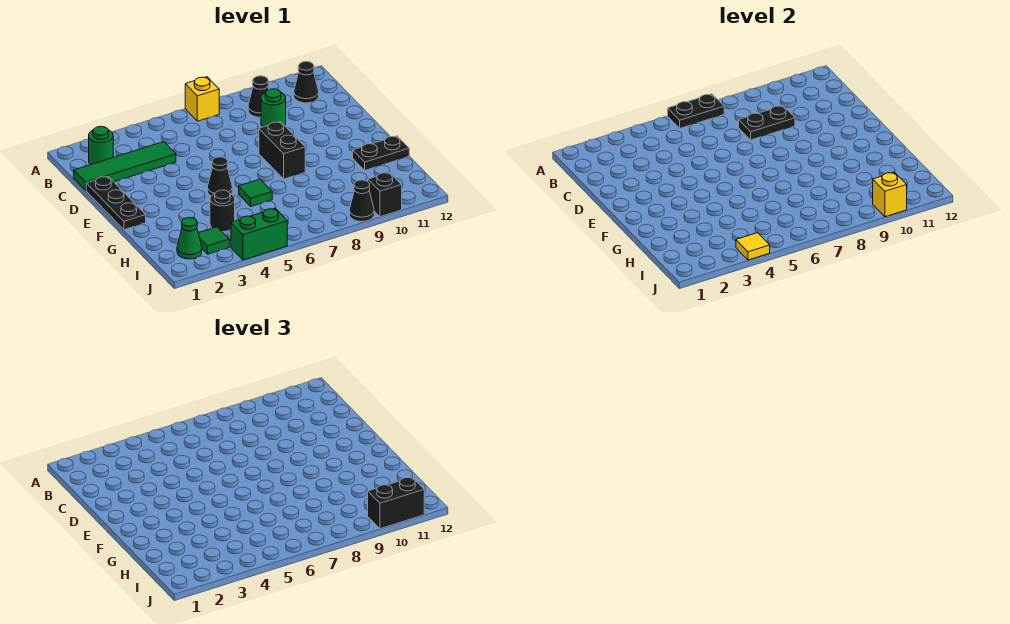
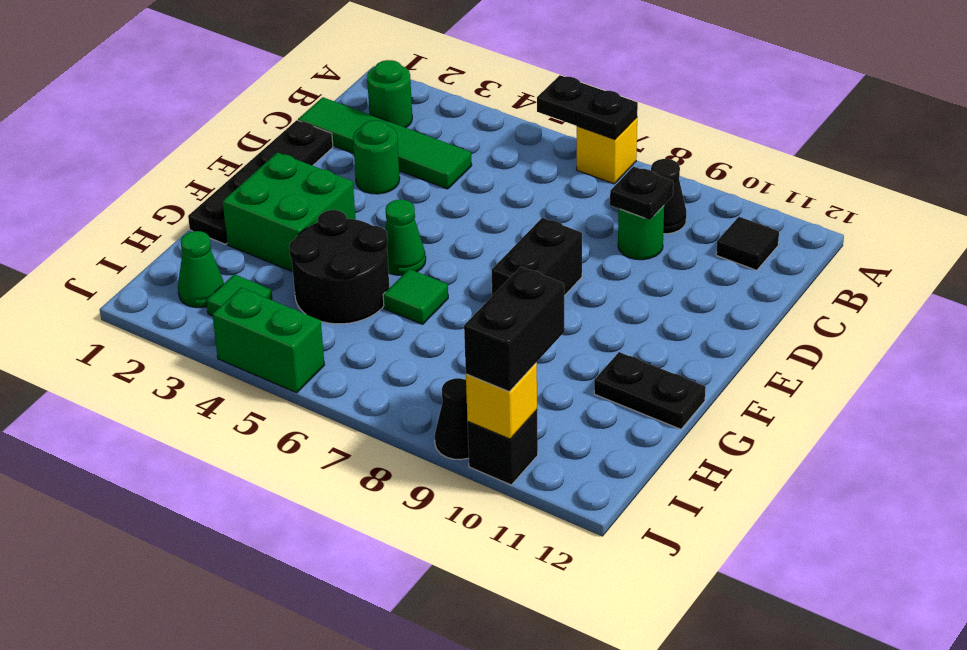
black 1x1 cone [294,61,319,103] -> black 1x1 tile [716,217,779,270]
black 1x2 plate [739,106,795,140] -> black 1x1 plate [610,166,673,220]
black 1x3 plate [86,176,146,230] -> black 1x4 plate [188,120,333,244]
none -> green 1x1 round brick [353,120,400,194]
none -> green 2x2 brick [223,152,356,272]
black 1x1 cone [208,157,232,196] -> green 1x1 cone [385,200,426,275]
black 1x1 round brick [210,190,235,232] -> black 2x2 round brick [289,210,389,324]
yellow 1x1 tile [736,233,770,260] -> none
black 1x2 brick [368,477,424,529] -> black 1x2 brick turned to [464,267,564,392]

